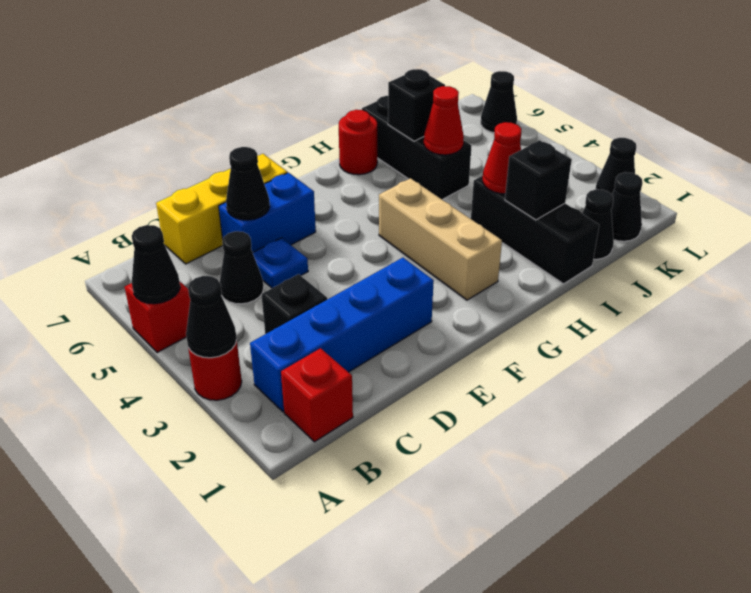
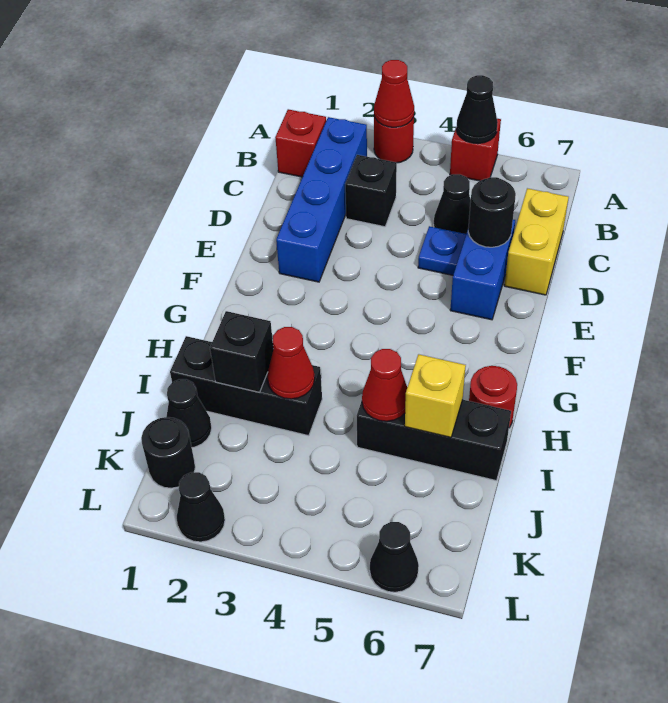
black 1x1 cone [186,276,237,358] -> red 1x1 cone [374,60,414,127]
yellow 1x3 brick [156,154,287,264] -> yellow 1x2 brick [504,188,569,295]
black 1x1 cone [226,147,270,220] -> black 1x1 round brick [468,177,516,247]
tan 1x3 brick [379,178,502,300] -> none
black 1x1 brick [388,69,445,141] -> yellow 1x1 brick [405,354,466,437]
black 1x1 cone [611,172,643,241] -> black 1x1 round brick [141,417,195,488]

